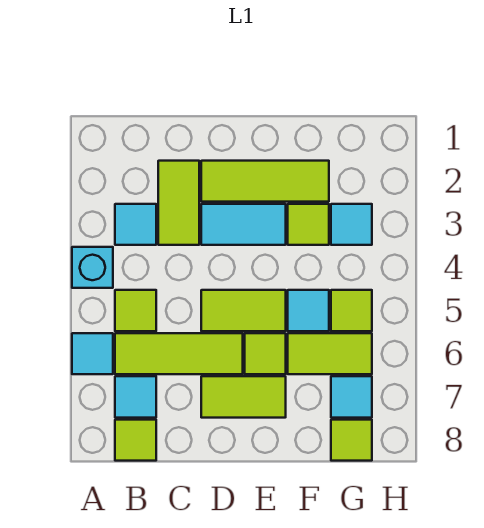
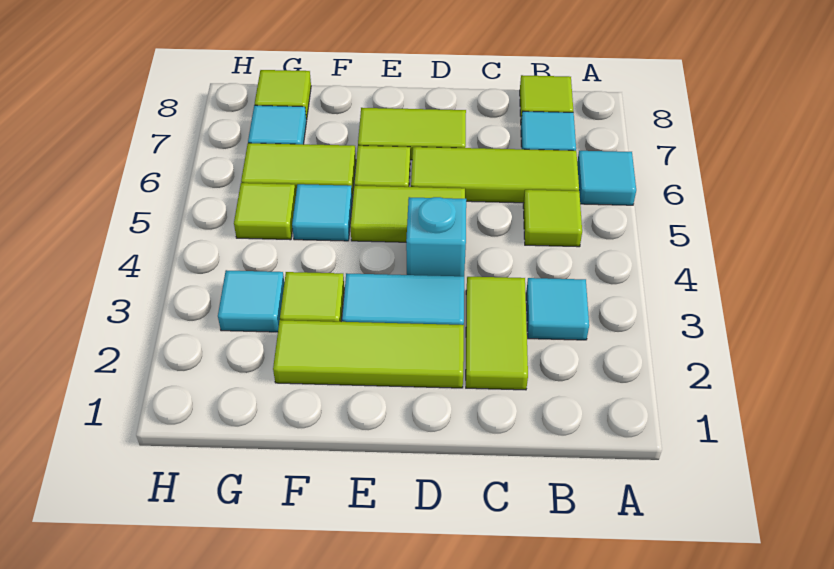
cyan 1x1 brick [72,247,113,288] -> cyan 1x1 brick moved to [406,197,466,276]

